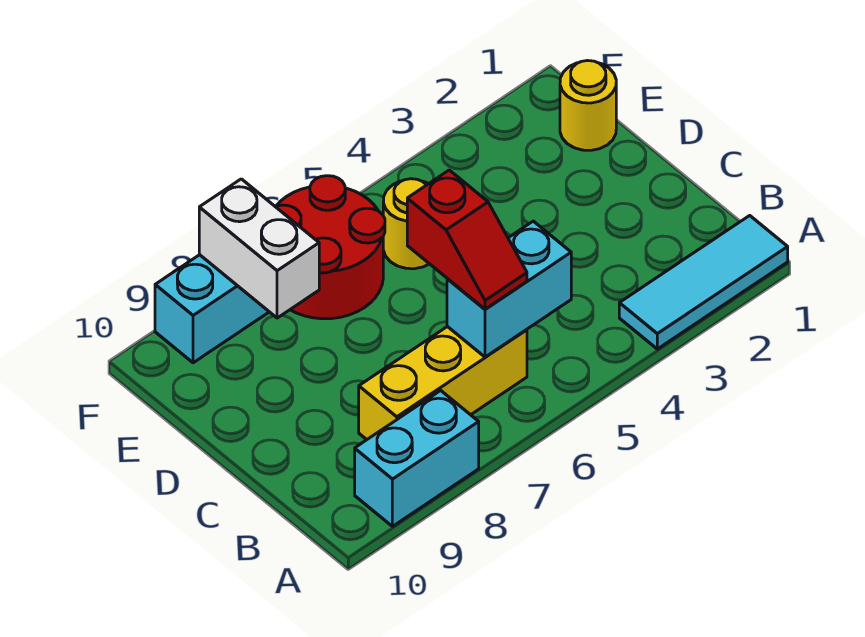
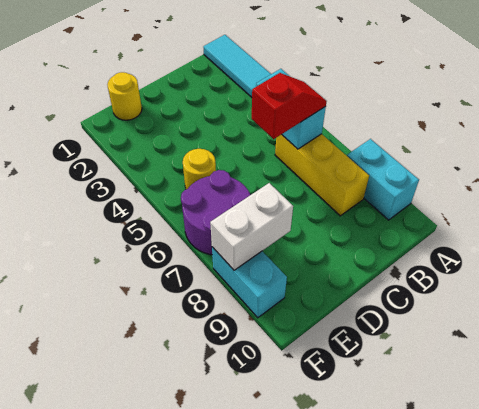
red 2x2 round brick [276,176,385,319] -> purple 2x2 round brick [181,170,250,255]

